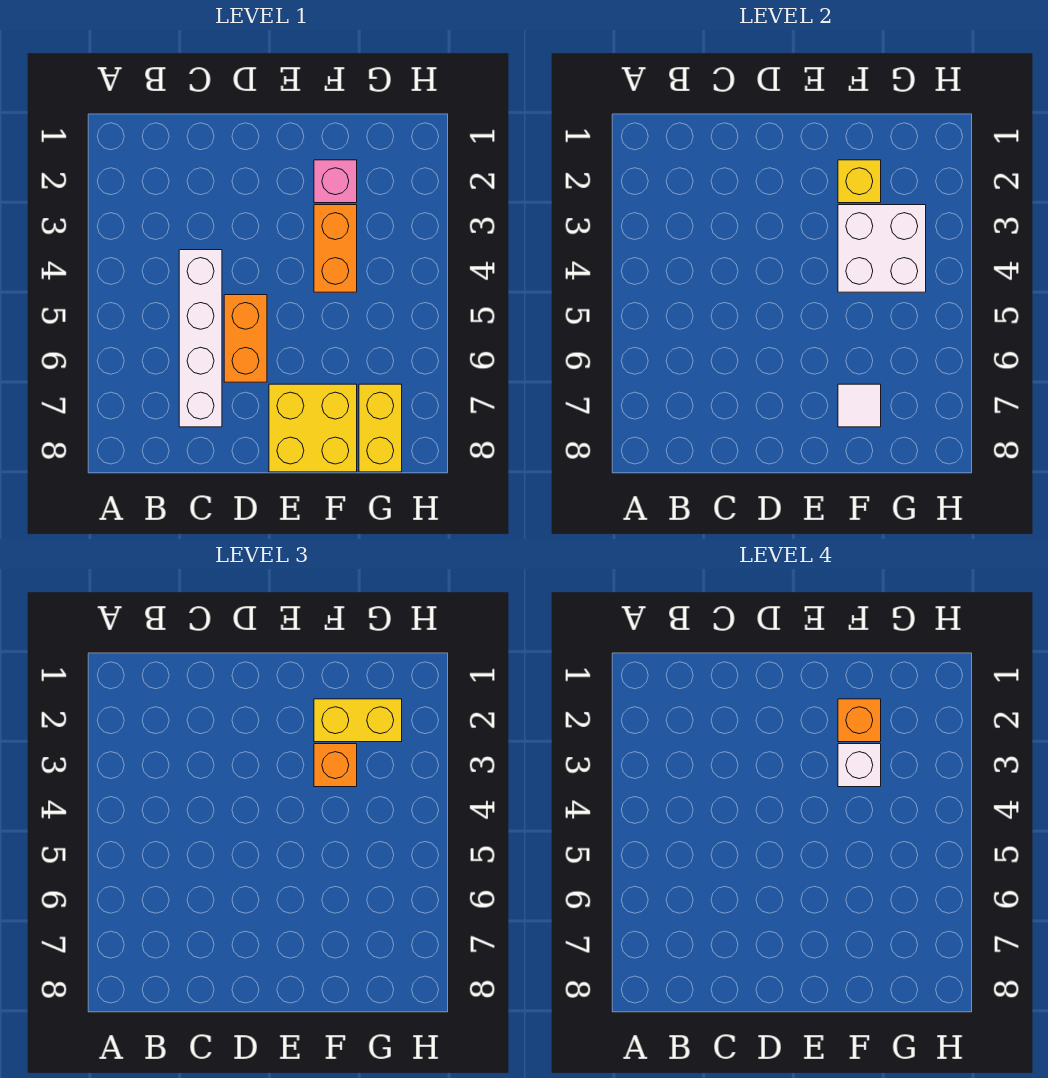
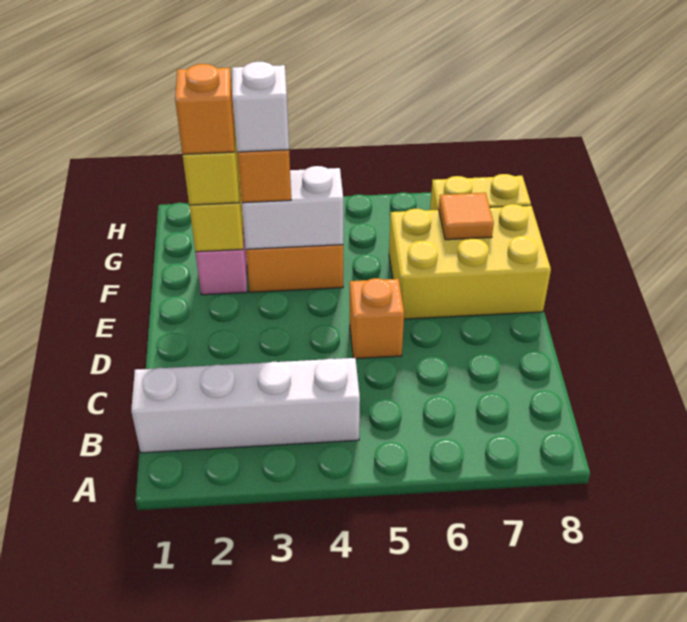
white 1x4 brick [179,250,222,427] -> white 1x4 brick moved to [131,358,360,453]
orange 1x2 brick [224,295,267,382] -> orange 1x1 brick [350,278,404,359]
yellow 2x2 brick [269,384,357,472] -> yellow 2x3 brick [389,204,551,319]
white 2x2 brick [838,205,926,292] -> white 1x2 brick [242,166,343,249]
white 1x1 tile [838,384,881,427] -> orange 1x1 tile [438,193,494,240]

